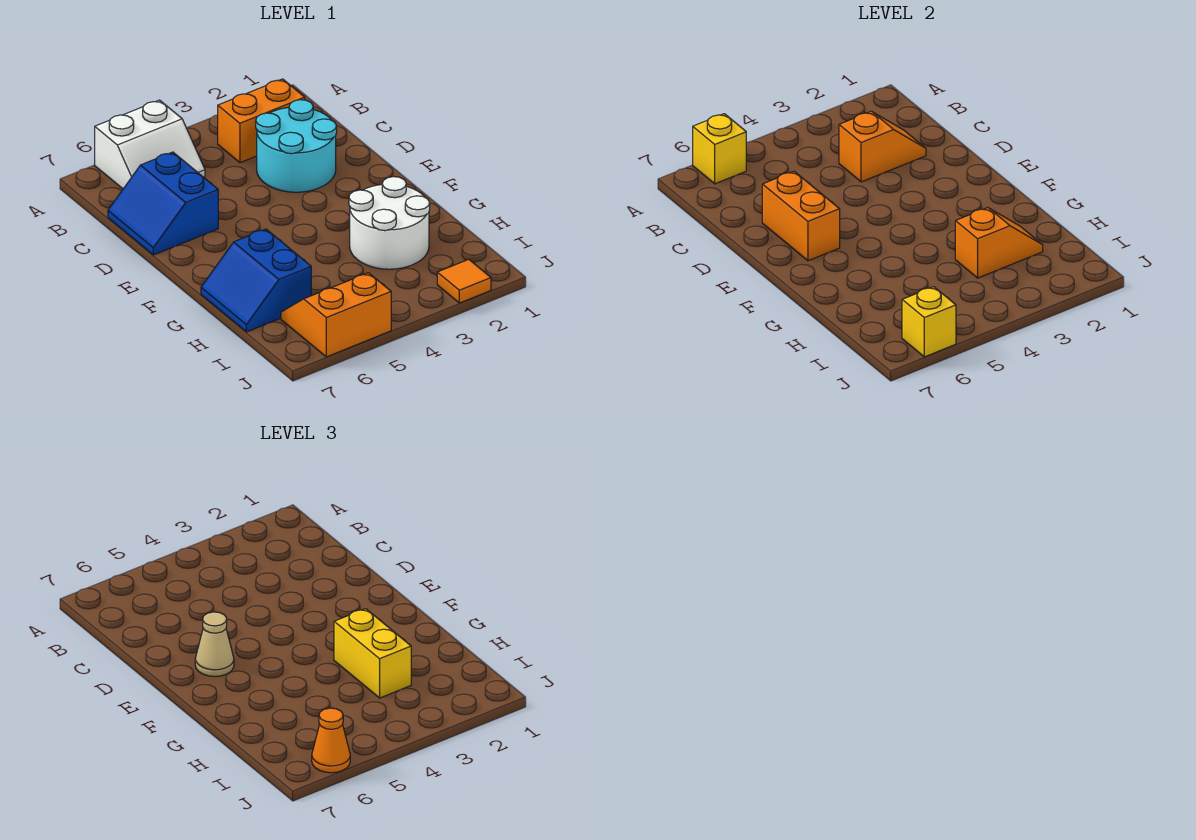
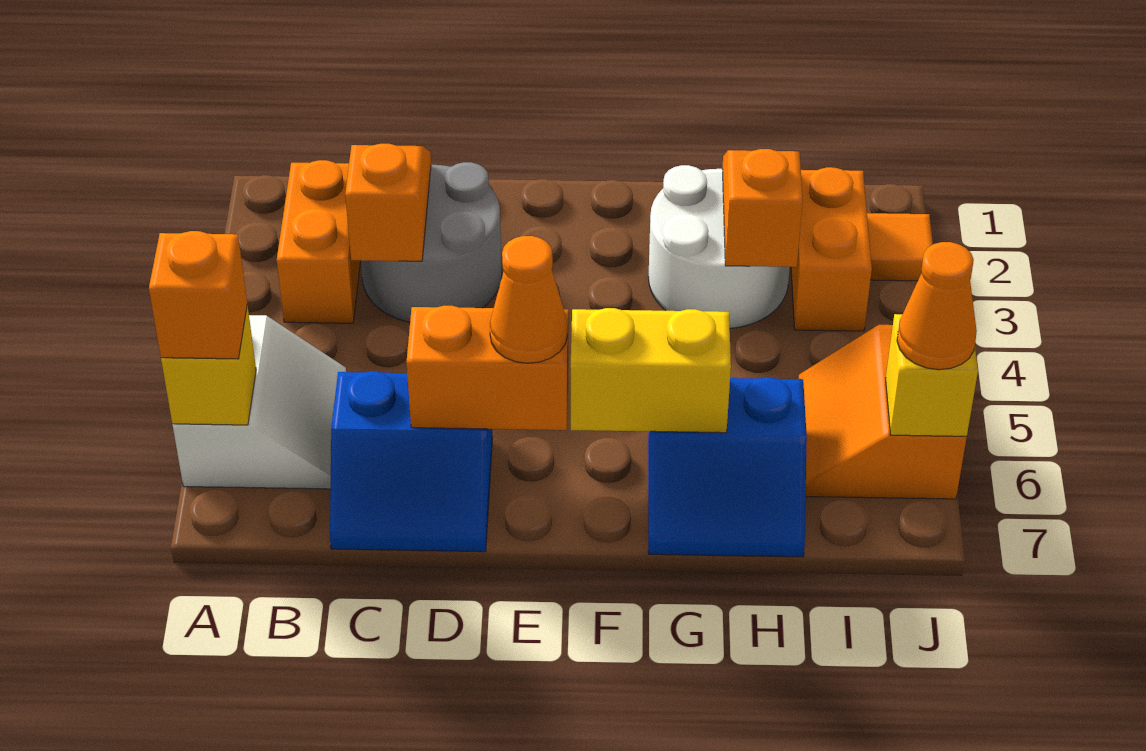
none -> orange 1x1 brick [149,231,247,359]
cyan 2x2 round brick [256,100,337,192] -> grey 2x2 round brick [361,162,502,322]
tan 1x1 cone [195,612,234,677] -> orange 1x1 cone [490,236,567,363]
yellow 1x2 brick [334,609,411,698] -> yellow 1x2 brick moved to [571,308,731,433]
none -> orange 1x2 brick [791,167,872,331]

